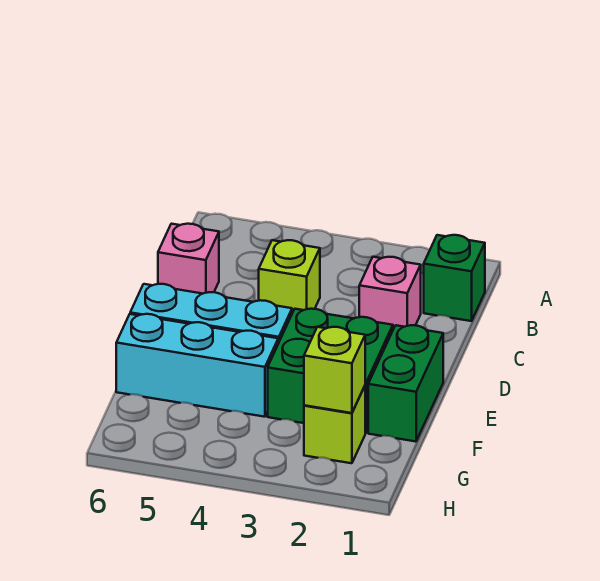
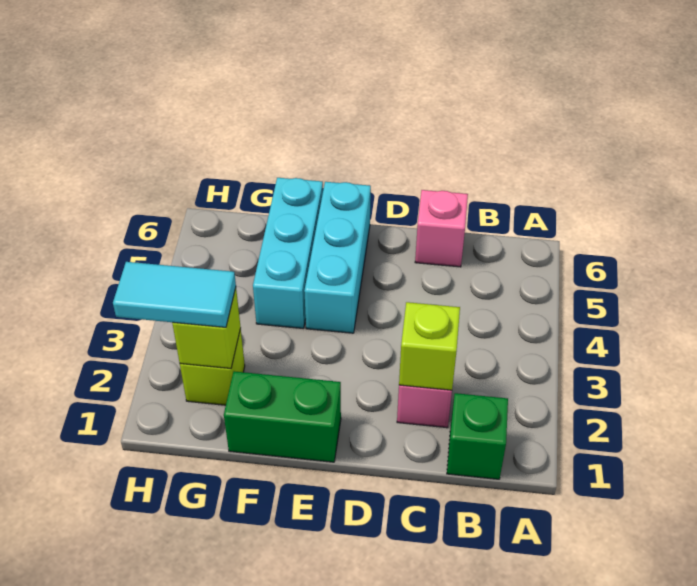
lime 1x1 brick [259,240,320,313] -> lime 1x1 brick moved to [399,302,460,390]
green 2x2 brick [268,309,393,433] -> none
none -> cyan 1x2 tile [113,262,236,327]

